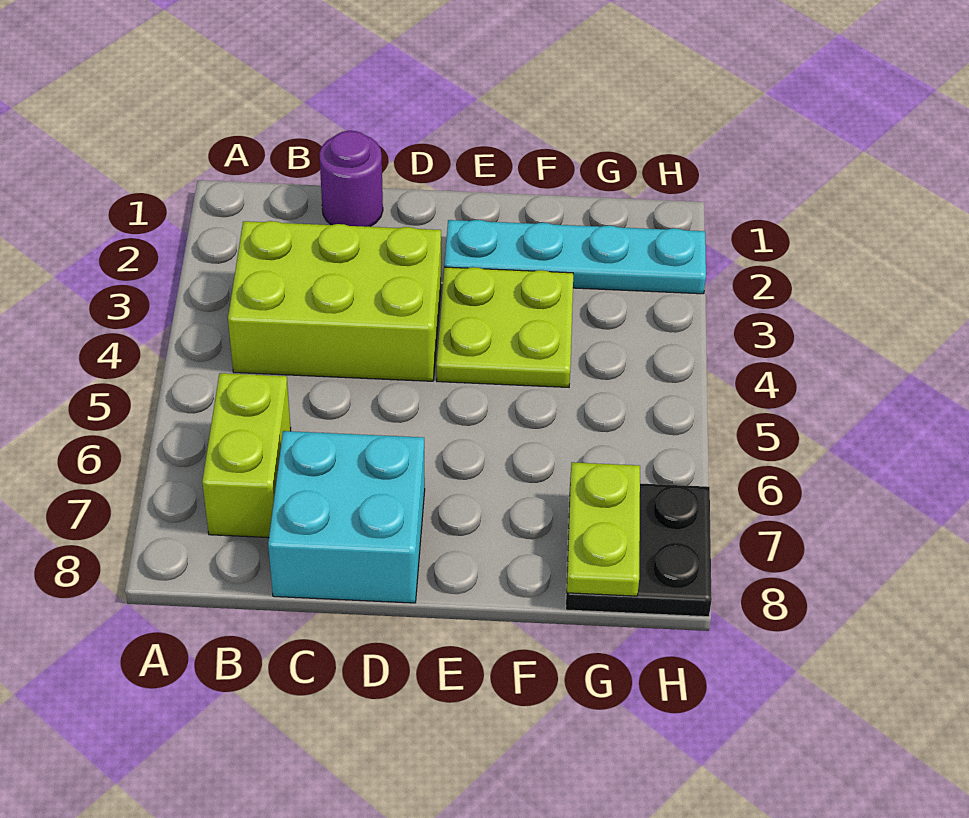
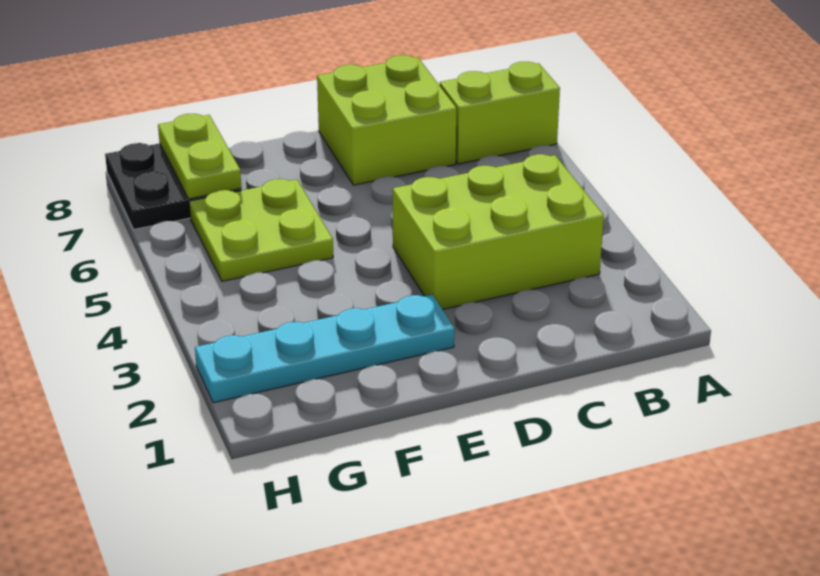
lime 1x2 brick [202,373,291,538] -> lime 1x2 brick turned to [440,62,560,164]
purple 1x1 round brick [319,131,383,227] -> none
cyan 2x2 brick [268,431,425,603] -> lime 2x2 brick [317,55,456,185]
lime 2x2 plate [437,267,573,387] -> lime 2x2 plate moved to [189,179,333,281]

